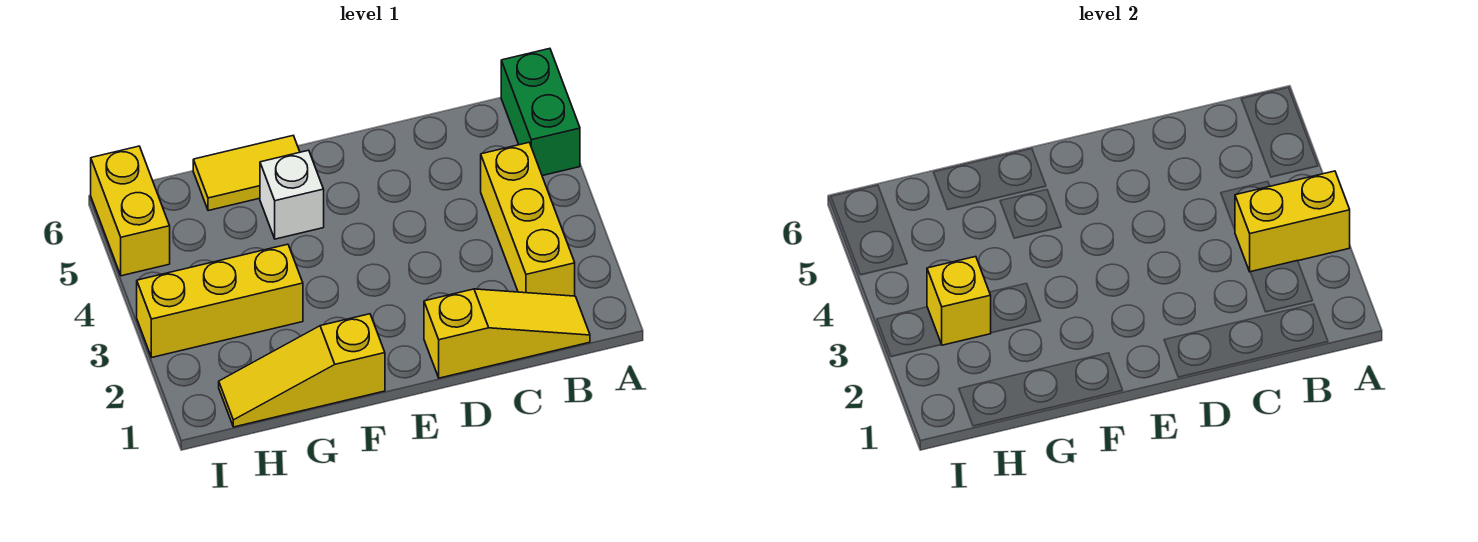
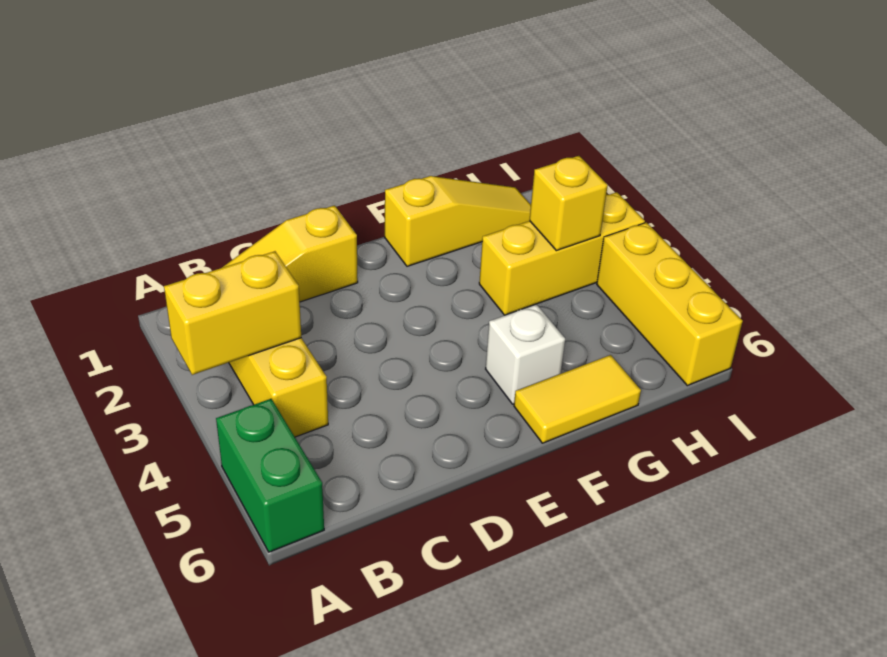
yellow 1x2 brick [91,146,170,276] -> yellow 1x3 brick [597,222,743,386]

